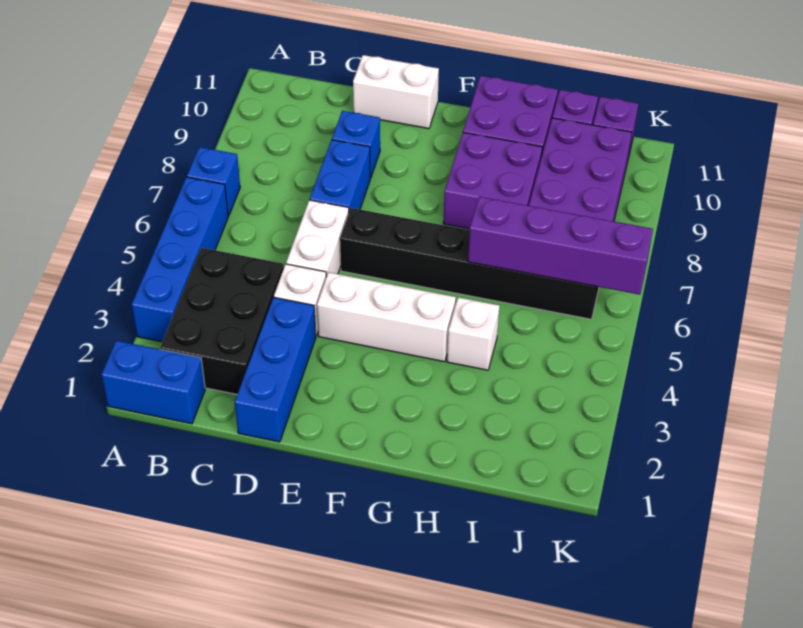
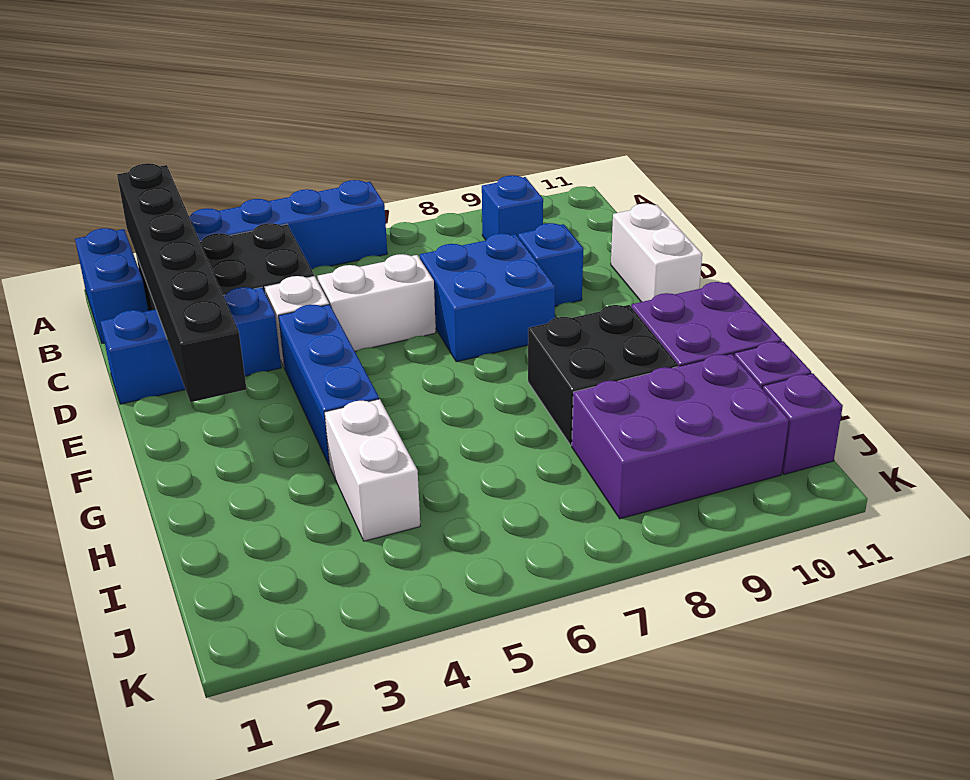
blue 1x1 brick [187,147,240,216] -> blue 1x1 brick moved to [482,175,543,240]
blue 1x2 brick [310,140,370,211] -> blue 2x2 brick [420,233,555,362]
white 1x3 brick [317,272,456,362] -> blue 1x3 brick [279,304,379,466]
black 1x6 brick [340,208,599,319] -> black 1x6 brick moved to [117,163,246,402]
purple 2x2 brick [443,132,542,229] -> black 2x2 brick [528,305,678,445]
white 1x1 brick [447,297,499,370] -> white 1x2 brick [324,399,420,541]
purple 1x4 brick [468,197,653,295] -> none

